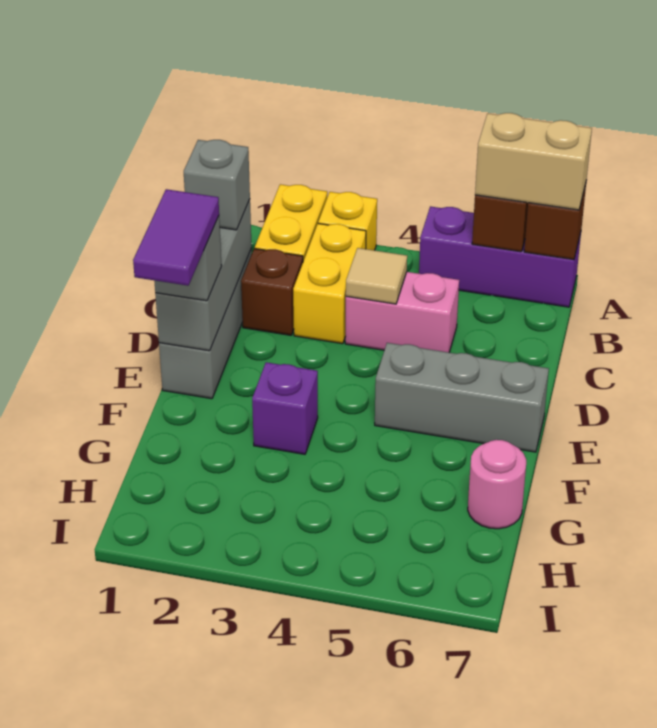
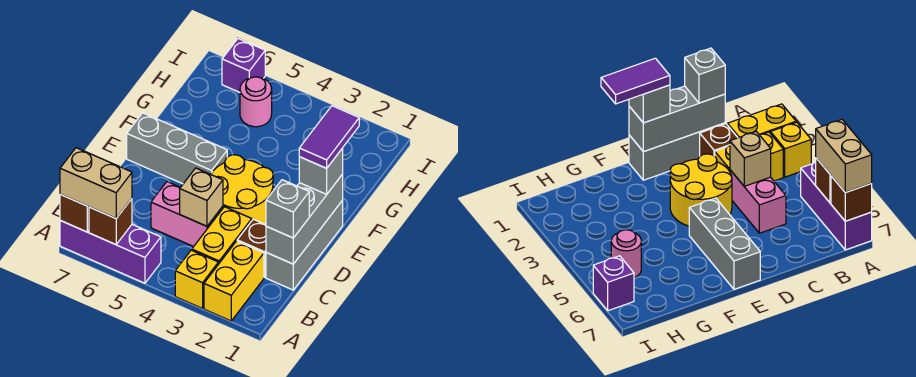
tan 1x1 tile [346,248,407,304] -> tan 1x1 brick [180,168,223,226]
none -> yellow 2x2 round brick [211,155,273,225]
purple 1x1 brick [252,362,318,454] -> purple 1x1 brick moved to [222,39,265,92]
pink 1x1 round brick [468,440,526,529] -> pink 1x1 round brick moved to [240,77,272,127]

